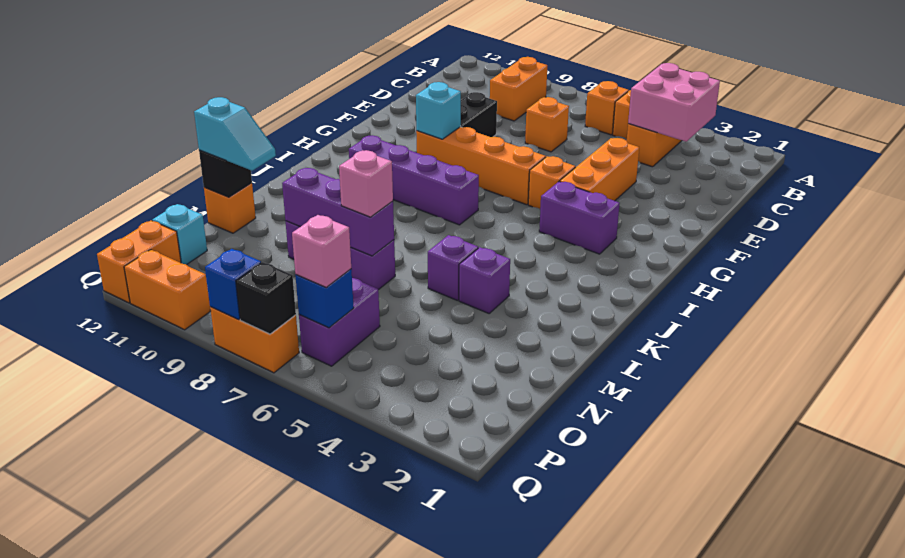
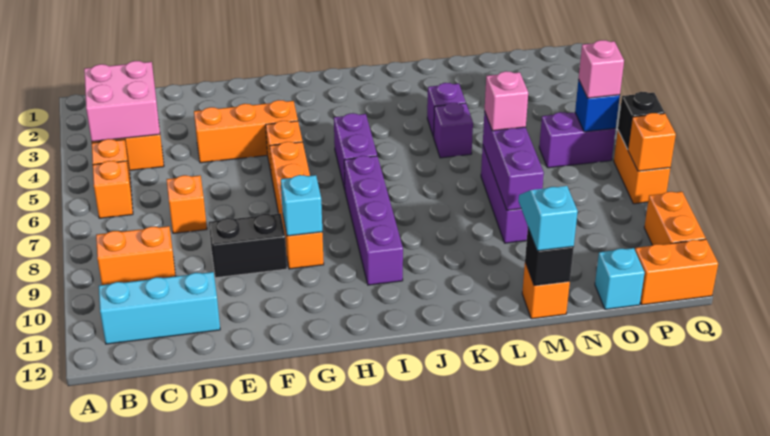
none -> cyan 1x3 brick [99,272,220,344]
purple 1x2 brick [539,182,620,254] -> purple 1x2 brick moved to [334,113,377,189]
blue 1x1 brick [205,249,261,320] -> orange 1x1 brick [628,113,676,171]

